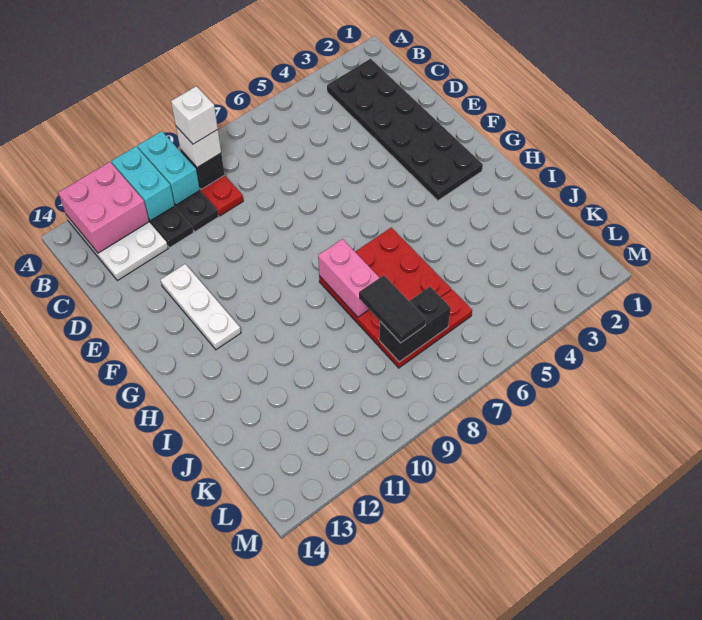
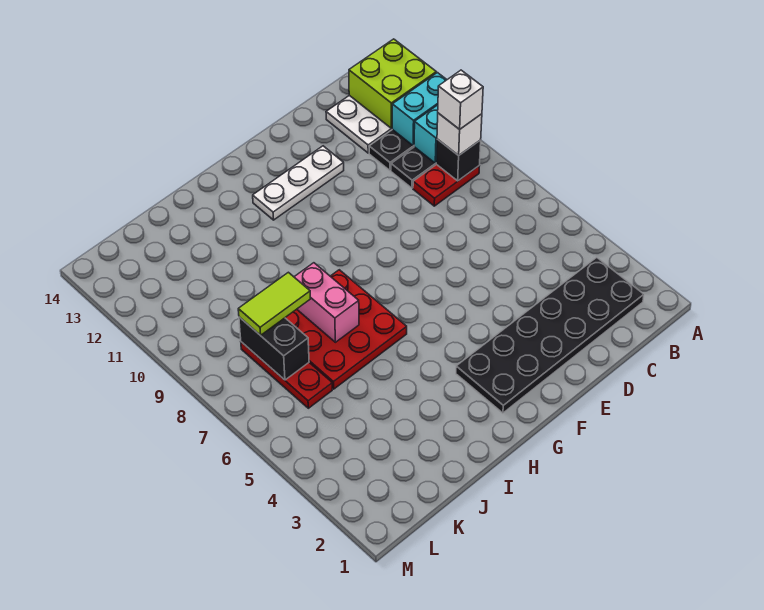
pink 2x2 brick [58,162,149,253] -> lime 2x2 brick [349,39,436,128]
pink 1x2 brick [318,239,379,317] -> pink 1x2 brick turned to [295,263,359,342]
black 1x2 tile [359,275,426,343] -> lime 1x2 tile [238,272,311,335]

